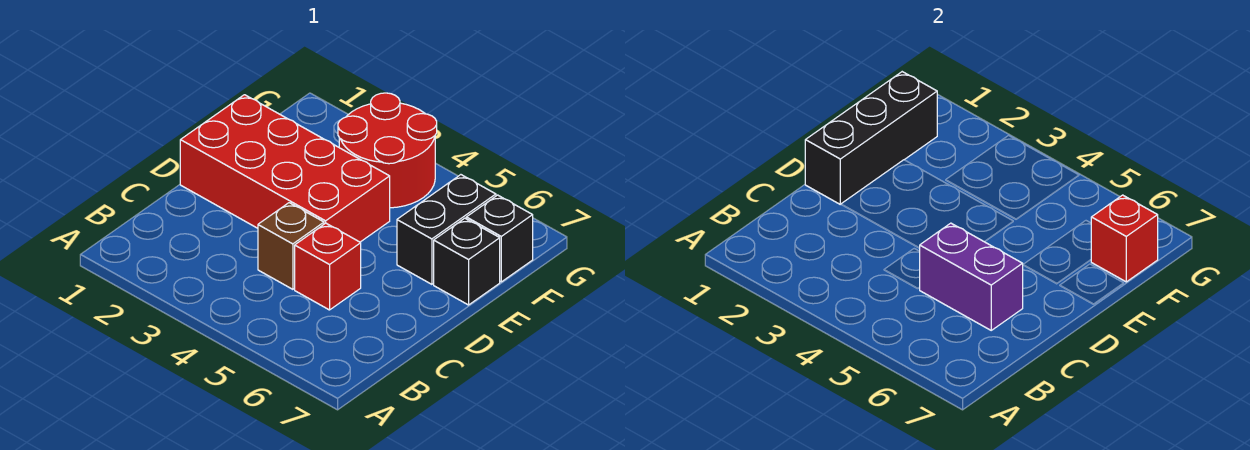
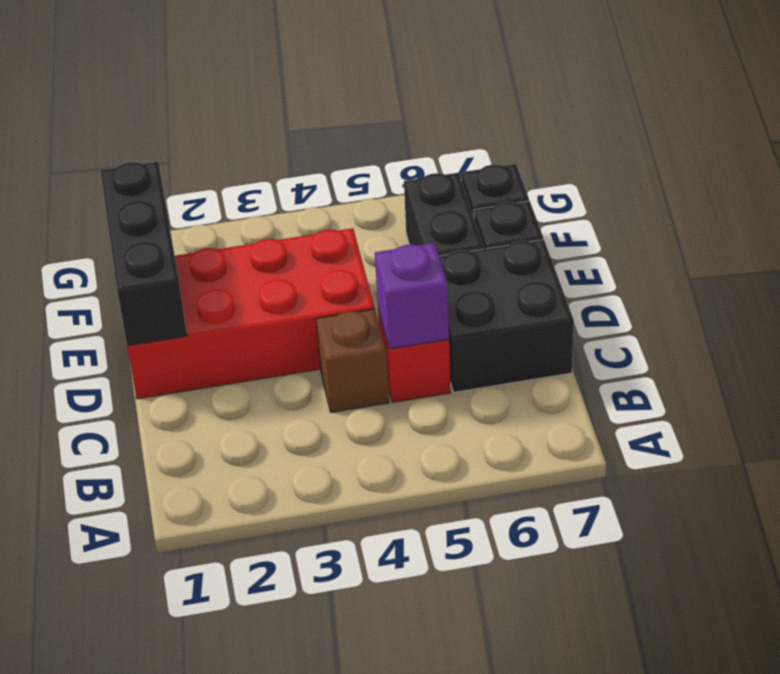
purple 1x2 brick [920,223,1023,330] -> purple 1x1 brick [375,243,449,349]
none -> black 2x2 brick [439,240,574,392]
red 2x2 round brick [338,93,437,208] -> none
red 1x1 brick [1091,195,1158,282] -> none

